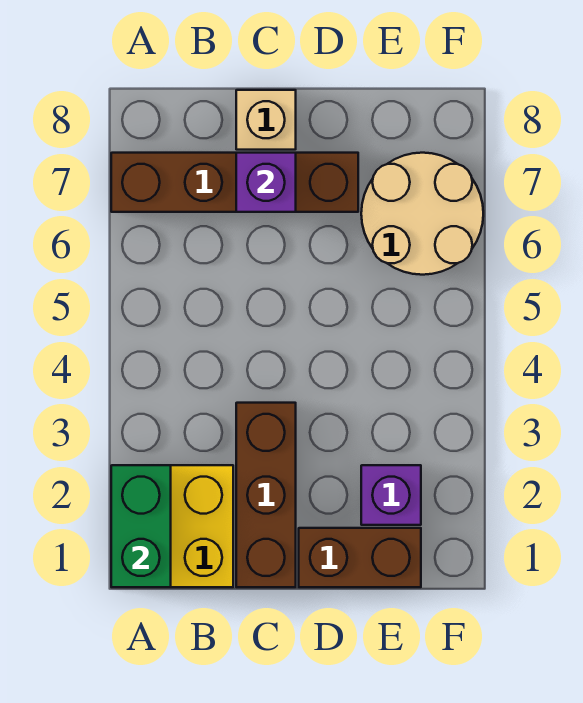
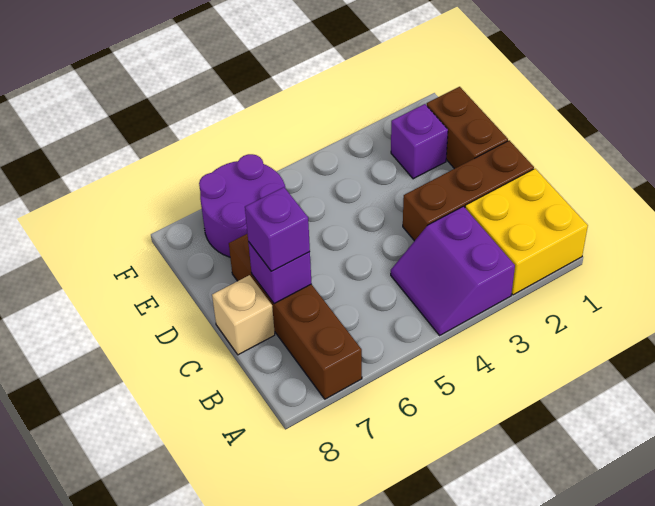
green 1x2 brick [111,465,171,587] -> none
none -> purple 2x2 slope [391,206,515,335]
none -> purple 1x1 brick [245,187,310,271]
tan 2x2 round brick [361,153,483,275] -> purple 2x2 round brick [199,154,286,257]

